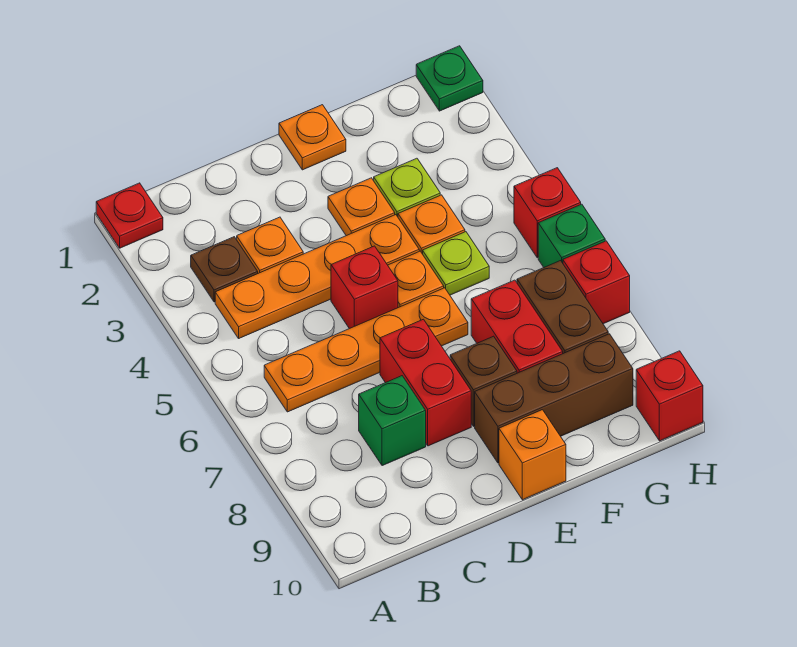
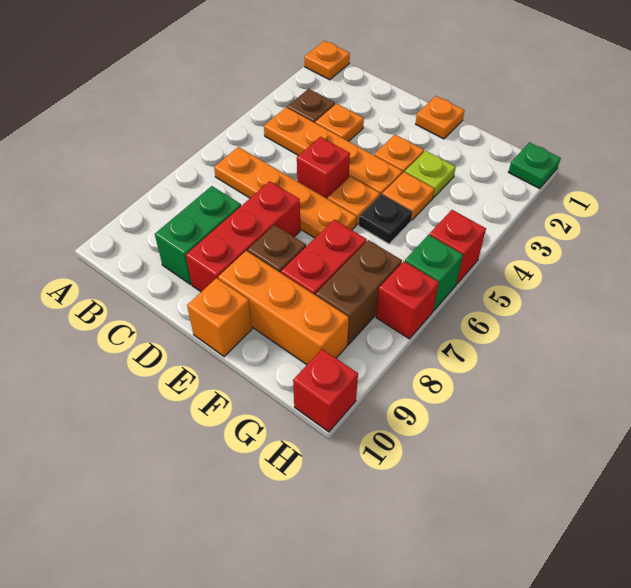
red 1x1 plate [96,183,163,248] -> orange 1x1 plate [305,41,350,80]
green 1x1 brick [359,376,426,466] -> green 1x2 brick [155,186,241,284]
red 1x2 brick [380,319,471,446] -> red 1x3 brick [186,181,300,292]
brown 1x3 brick [475,334,633,463] -> orange 1x3 brick [218,251,349,365]
lime 1x1 plate [423,232,489,295] -> black 1x1 plate [359,194,412,244]

